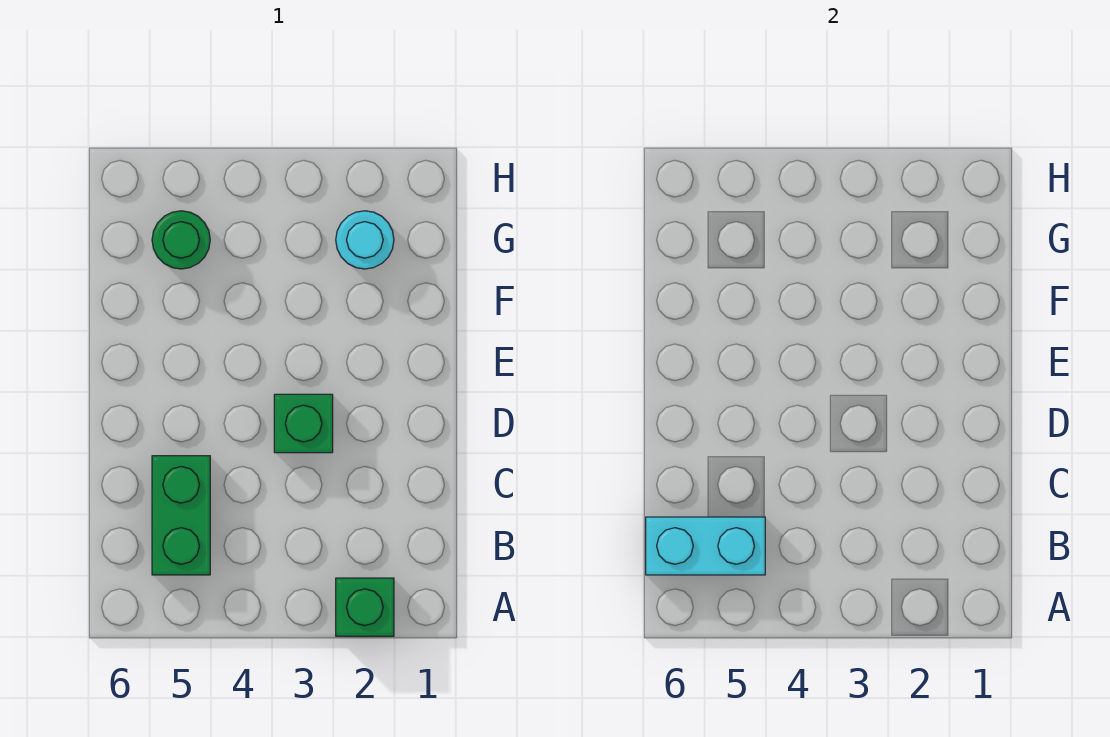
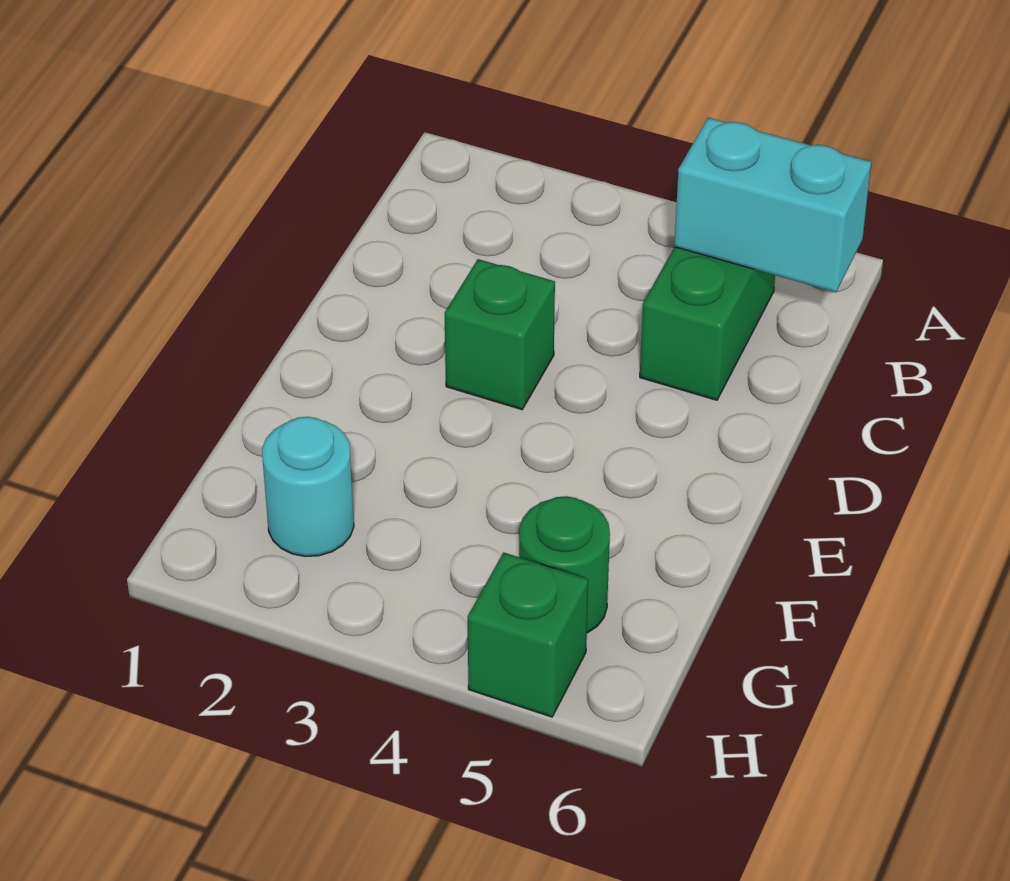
green 1x1 brick [336,578,394,636] -> green 1x1 brick moved to [468,553,588,717]

